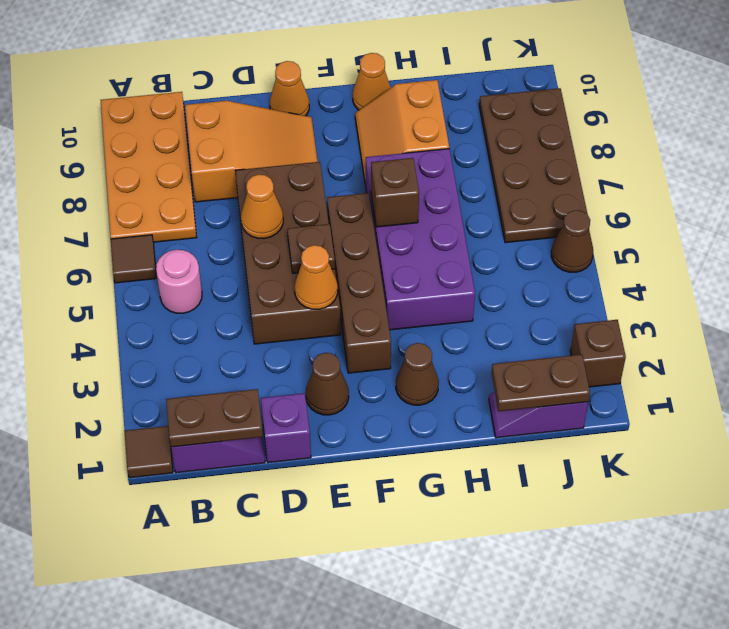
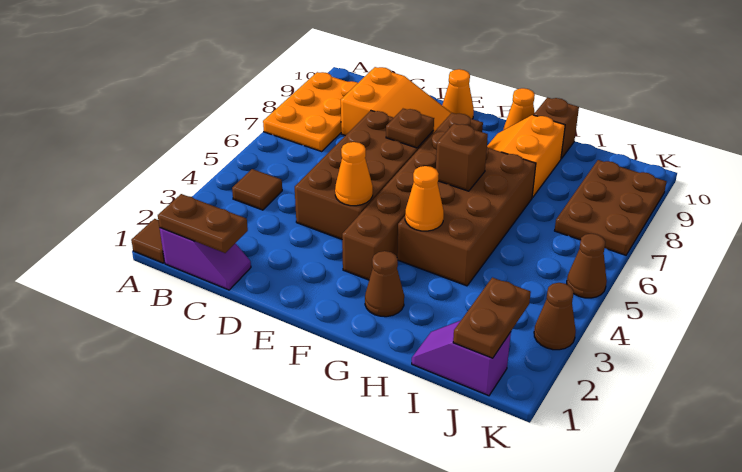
brown 1x1 tile [111,235,156,283] -> brown 1x1 tile moved to [232,169,282,210]
orange 2x4 plate [101,92,197,242] -> orange 2x3 plate [263,72,358,152]
pink 1x1 round brick [156,250,202,313] -> none
purple 1x1 brick [261,393,311,463] -> none
orange 1x1 cone [241,174,283,239] -> orange 1x1 cone moved to [405,166,444,231]
brown 1x1 cone [306,353,349,415] -> brown 1x1 cone moved to [534,283,576,350]
brown 1x1 plate [287,224,335,273] -> brown 1x1 plate moved to [386,109,434,148]
brown 1x4 brick [327,193,391,373] -> brown 1x6 brick [342,113,483,280]
purple 2x4 brick [365,149,475,330] -> brown 2x4 brick [397,147,536,286]
brown 1x2 plate [492,354,590,411] -> brown 1x2 plate turned to [453,277,531,358]
brown 2x4 plate [479,88,588,243] -> brown 2x3 plate [555,160,667,255]
brown 1x1 brick [570,320,626,387] -> brown 1x1 brick moved to [534,98,579,159]

